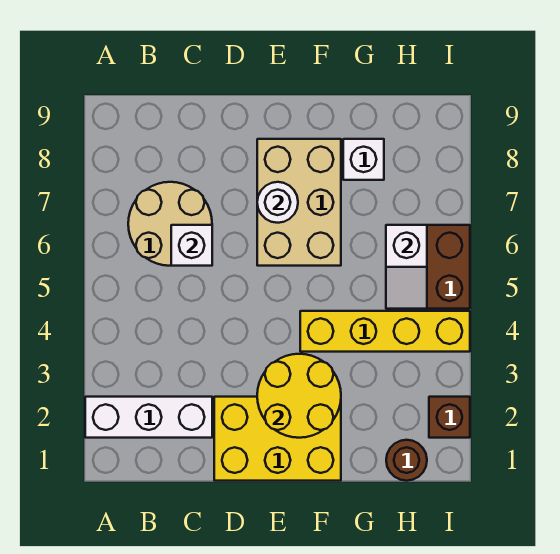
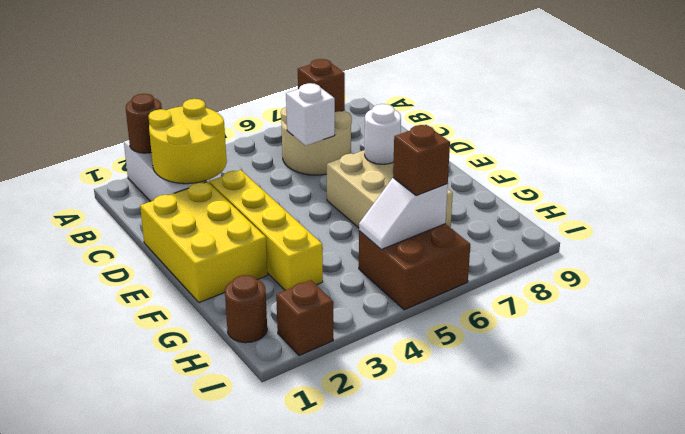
none -> brown 1x1 round brick [126,94,162,153]
none -> brown 1x1 brick [298,59,345,112]
yellow 2x2 round brick [257,354,341,438] -> yellow 2x2 round brick moved to [148,99,226,184]
tan 2x3 brick [257,139,341,266] -> tan 2x3 brick turned to [327,150,453,228]
yellow 1x4 brick [300,311,470,352] -> yellow 1x4 brick moved to [209,170,323,290]
white 1x1 brick [343,139,384,180] -> none
none -> brown 1x1 brick [393,125,450,195]

